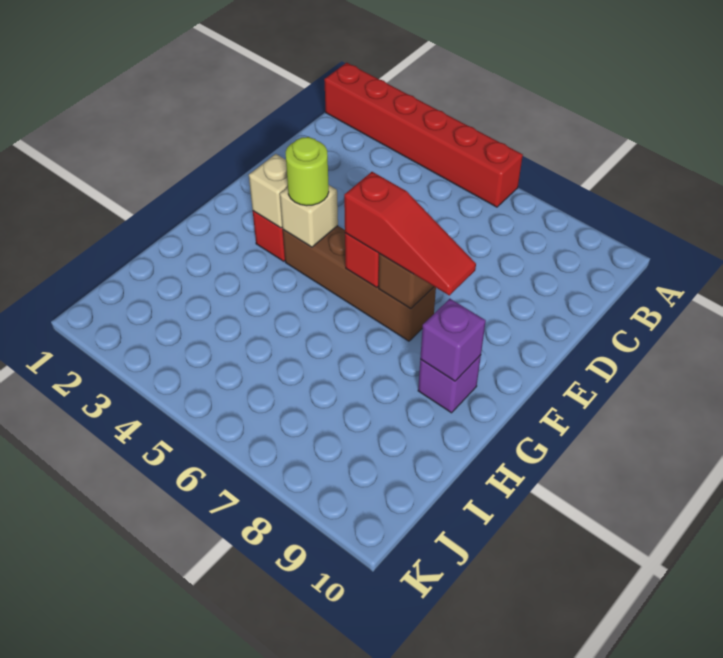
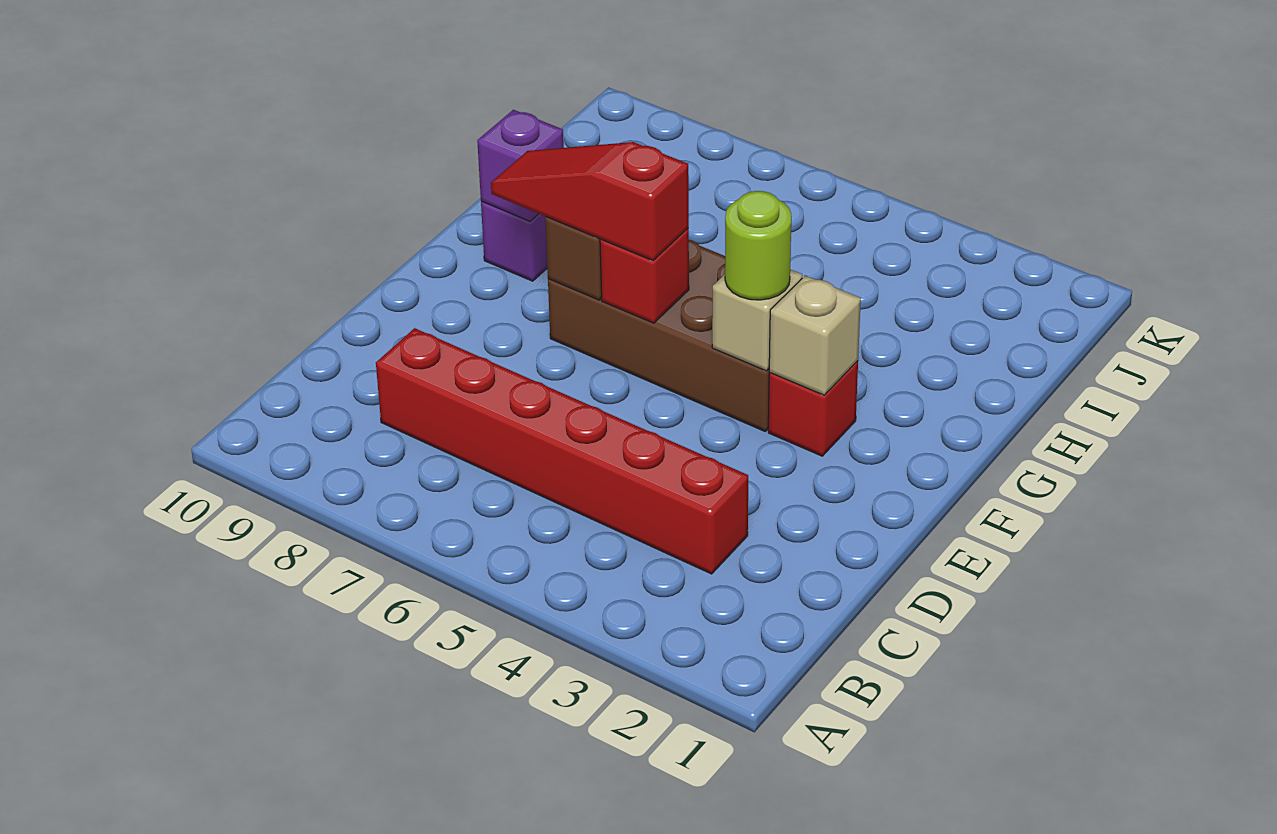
red 1x6 brick [324,63,523,207] -> red 1x6 brick moved to [376,328,748,574]
brown 1x4 brick [283,226,436,341] -> brown 2x4 brick [548,240,770,432]

